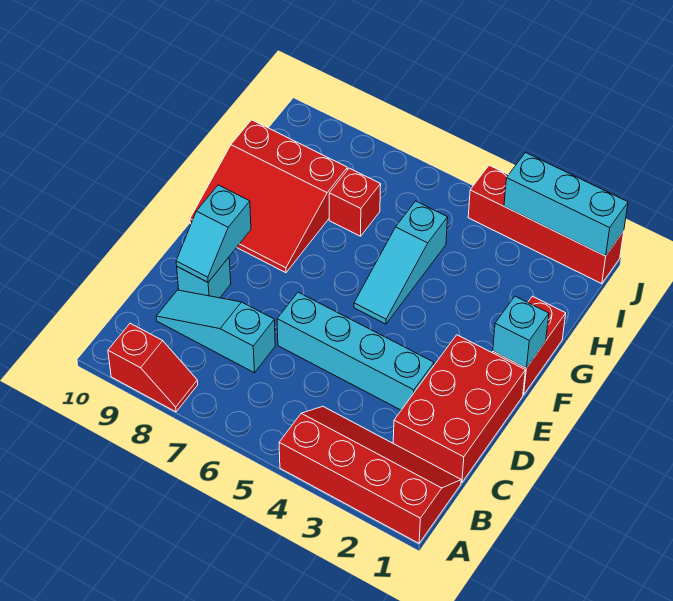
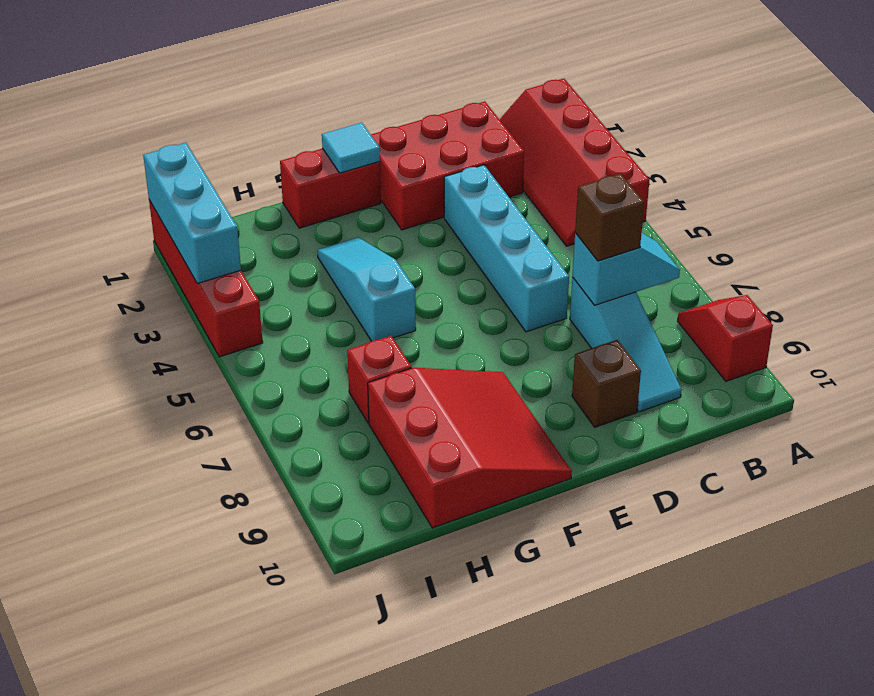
none -> brown 1x1 brick [575,174,644,261]
cyan 1x1 brick [177,257,231,298] -> brown 1x1 brick [572,340,641,427]
cyan 1x2 slope [176,185,251,282] -> cyan 1x2 slope moved to [572,233,680,305]
cyan 1x1 brick [493,296,549,368] -> cyan 1x1 tile [322,123,380,173]
cyan 1x3 slope [354,201,448,324] -> cyan 1x3 slope turned to [317,237,416,341]

